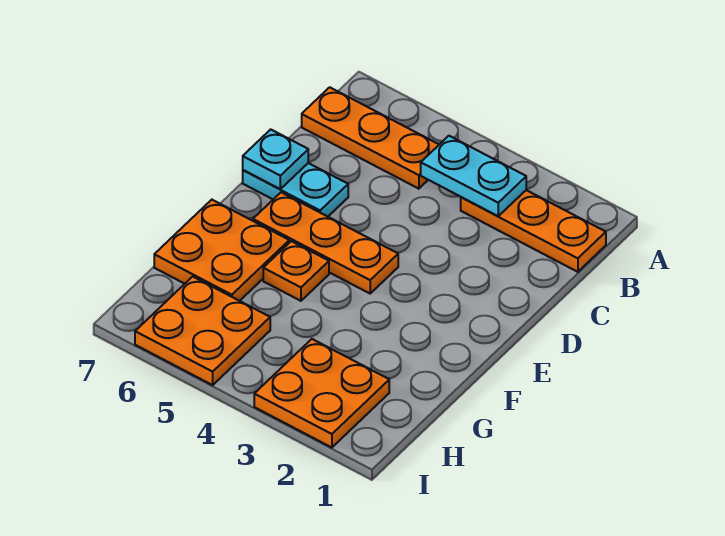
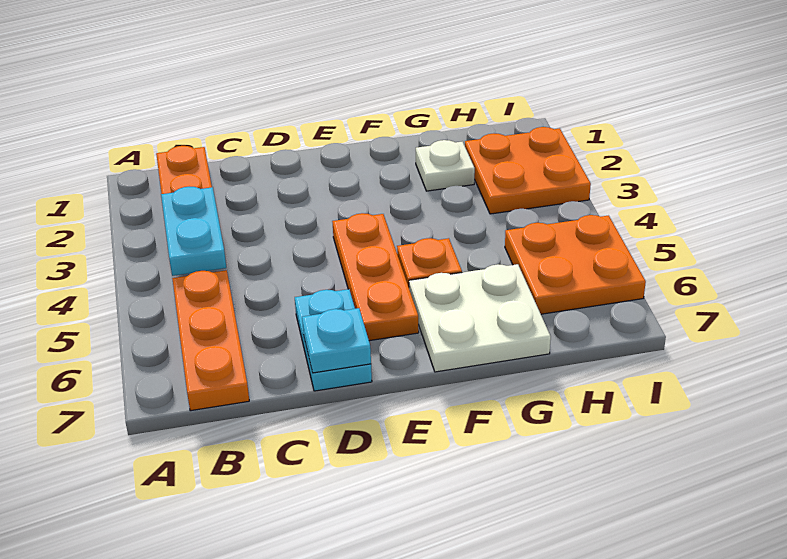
orange 2x2 plate [154,200,289,301] -> white 2x2 plate [409,264,551,372]
none -> white 1x1 plate [416,140,475,191]

